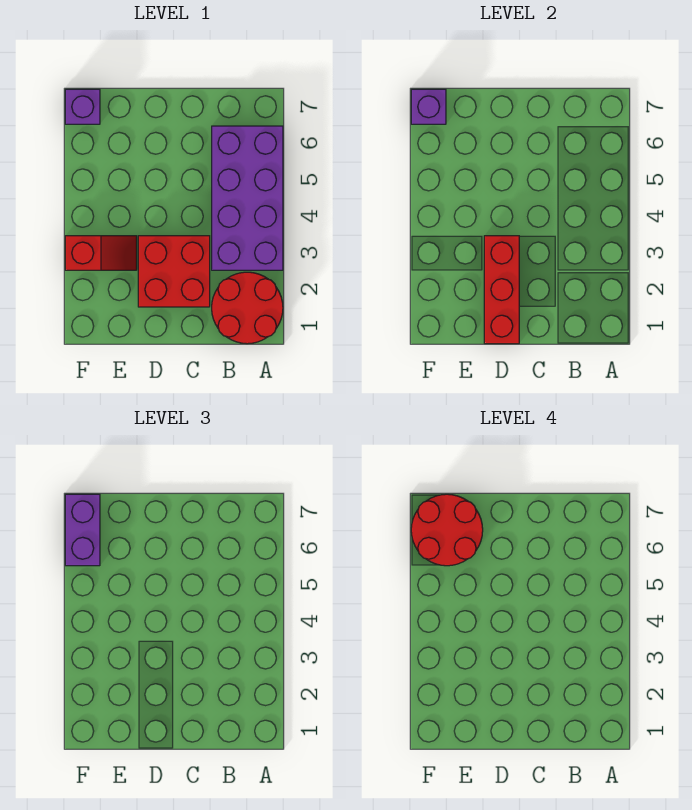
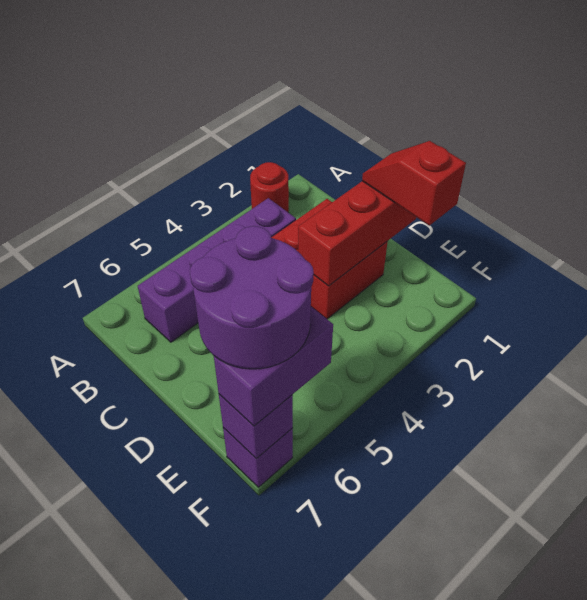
red 2x2 round brick [212,272,283,344] -> red 1x1 round brick [250,162,289,213]
purple 2x4 brick [212,126,283,270] -> purple 1x4 brick [138,198,296,342]
red 1x2 slope [65,236,137,270] -> red 1x2 slope moved to [362,141,466,225]
red 2x2 round brick [411,494,483,566] -> purple 2x2 round brick [190,226,314,369]

